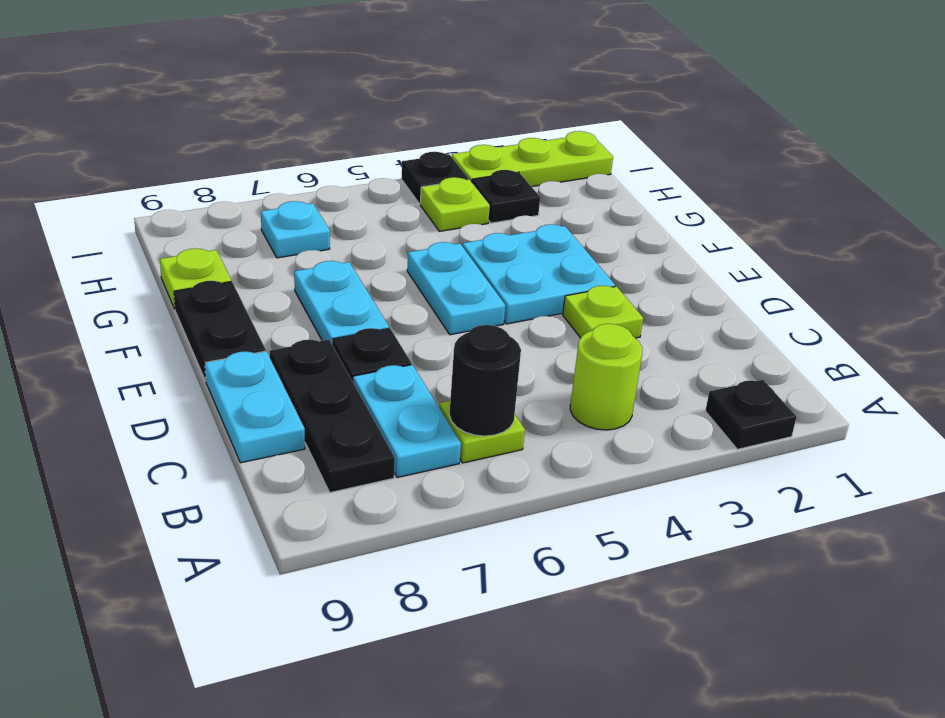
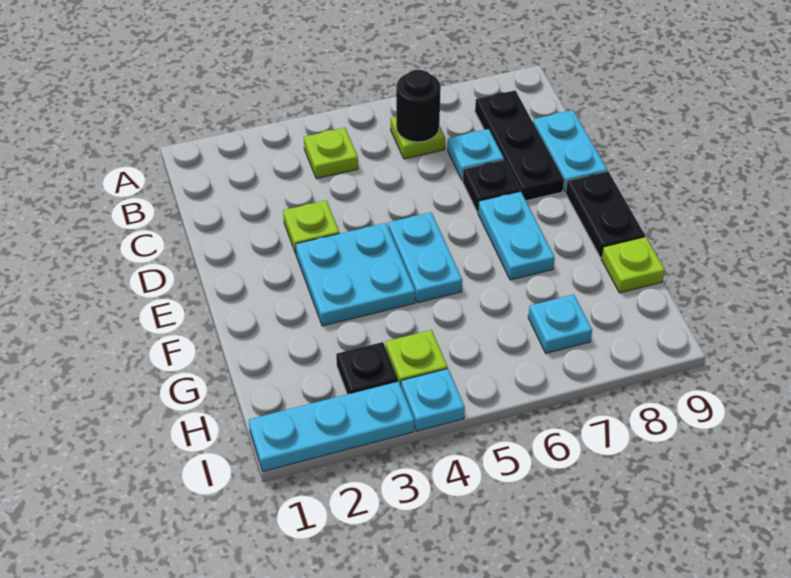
black 1x1 plate [705,380,797,449] -> none
lime 1x1 round brick [570,324,642,430] -> lime 1x1 plate [304,128,358,179]
cyan 1x2 plate [353,365,461,478] -> cyan 1x1 plate [448,129,504,180]
lime 1x3 plate [452,131,613,187] -> cyan 1x3 plate [249,381,414,471]
black 1x1 plate [401,152,469,204] -> cyan 1x1 plate [401,369,465,431]

